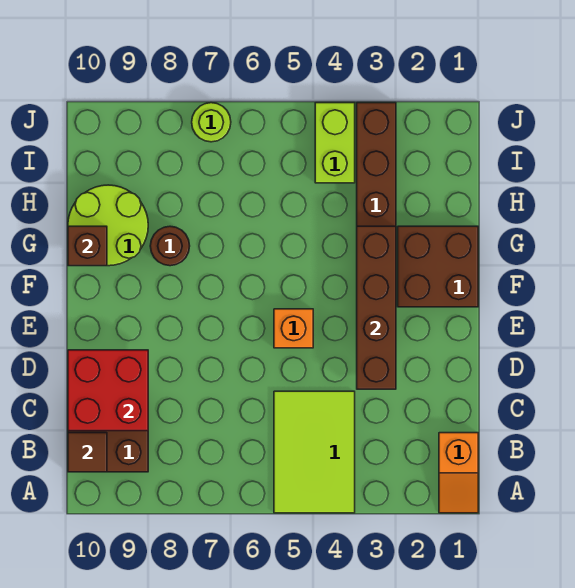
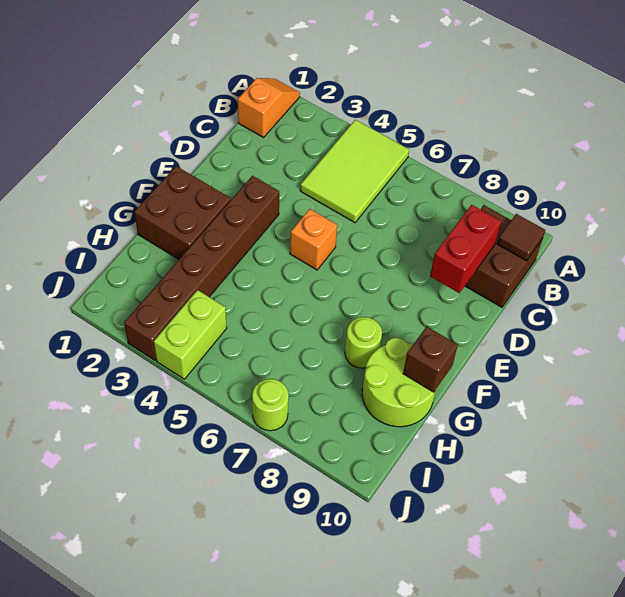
red 2x2 brick [68,350,148,431] -> red 1x2 brick [430,205,501,293]
brown 1x4 brick [357,226,396,389] -> none
brown 1x1 round brick [150,226,190,266] -> lime 1x1 round brick [345,317,382,368]

